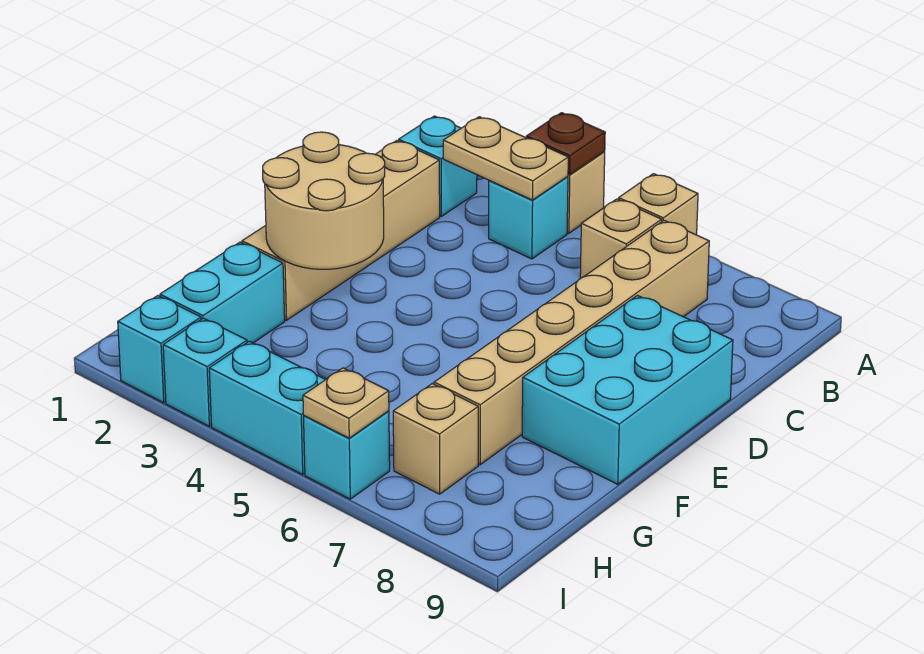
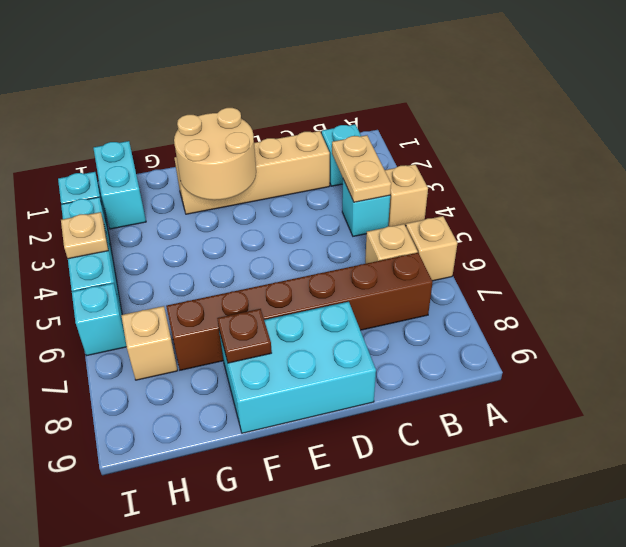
brown 1x1 plate [526,113,605,175] -> brown 1x1 plate moved to [217,309,272,363]
tan 1x6 brick [434,220,709,465] -> brown 1x6 brick [166,253,433,370]
cyan 1x2 brick [160,242,285,343] -> cyan 1x2 brick turned to [93,141,146,229]
tan 1x1 plate [303,368,389,438] -> tan 1x1 plate moved to [61,212,108,259]

